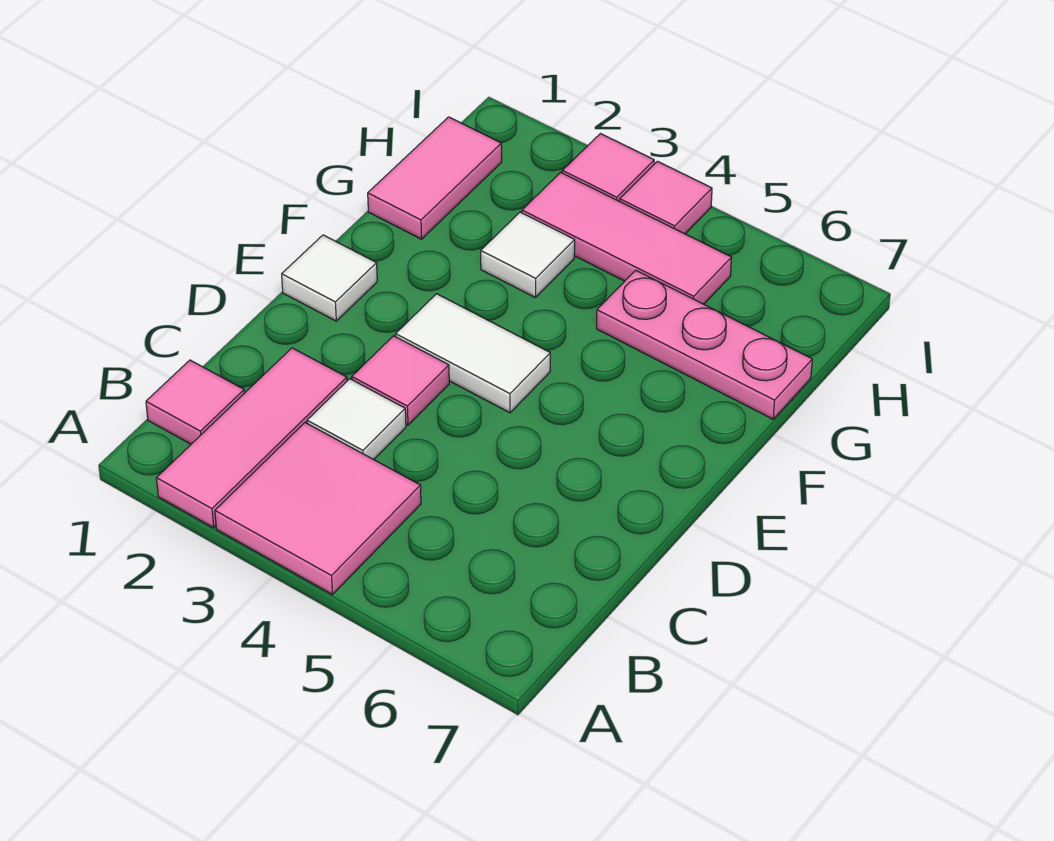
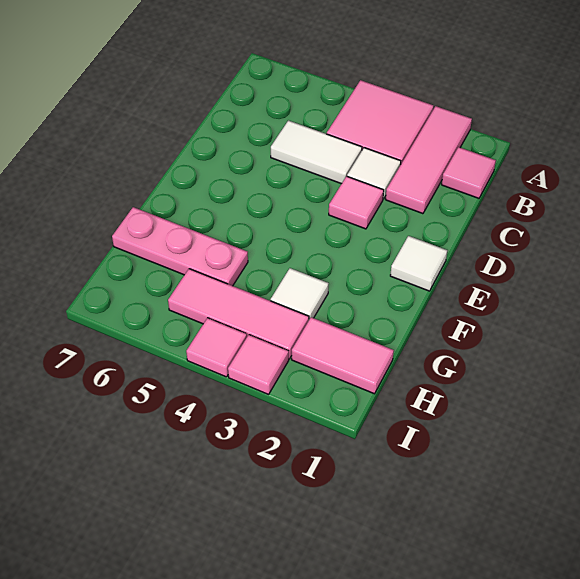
white 1x2 tile [396,294,550,413] -> white 1x2 tile moved to [271,120,362,184]
pink 1x2 tile [368,117,502,239] -> pink 1x2 tile turned to [292,317,394,394]

